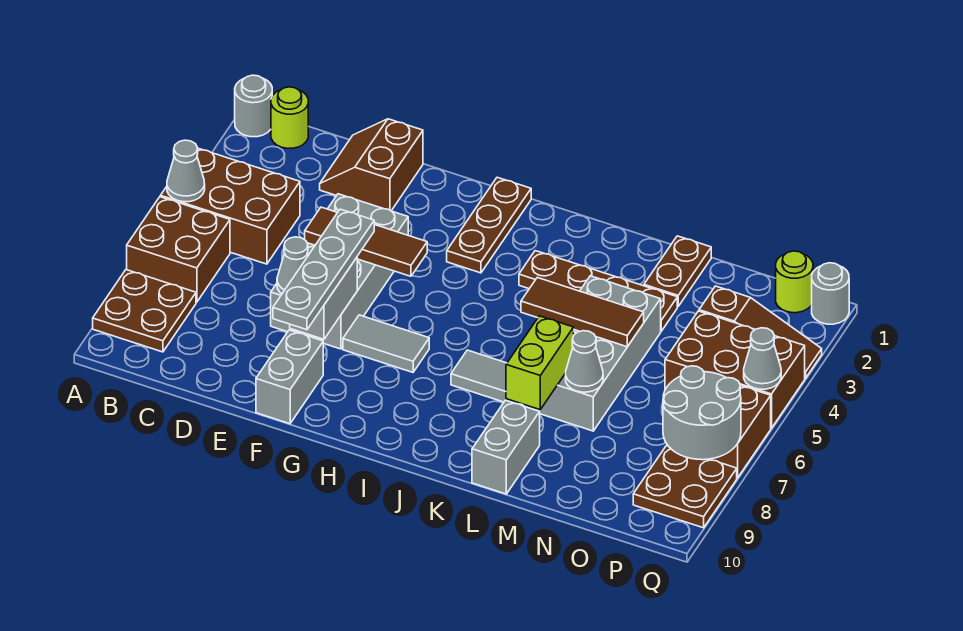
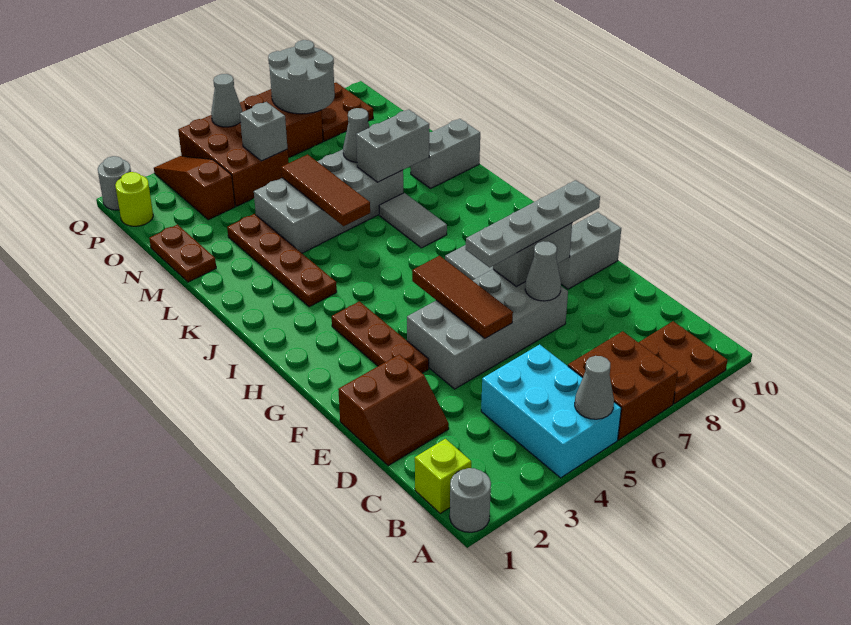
brown 2x3 brick [160,148,300,264] -> cyan 2x3 brick [481,344,621,478]
lime 1x1 round brick [271,87,308,149] -> lime 1x1 brick [415,439,471,513]
brown 1x3 plate [447,177,531,273] -> brown 1x3 plate turned to [332,301,429,373]
lime 1x2 brick [506,316,574,410] -> grey 1x2 brick [356,110,429,182]
brown 1x2 plate [644,236,711,307] -> brown 1x2 plate turned to [149,224,216,282]
none -> grey 1x1 brick [240,102,288,161]

